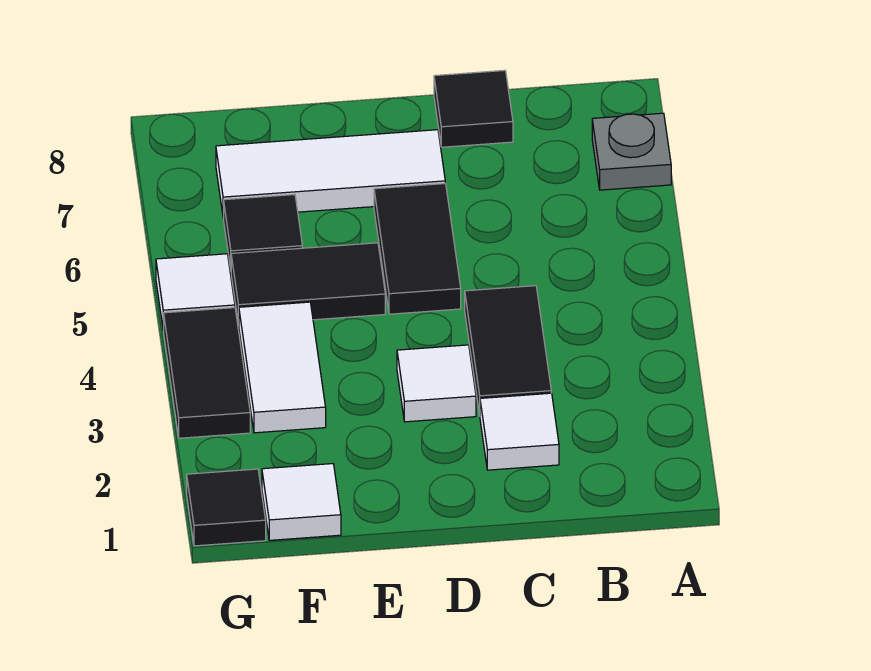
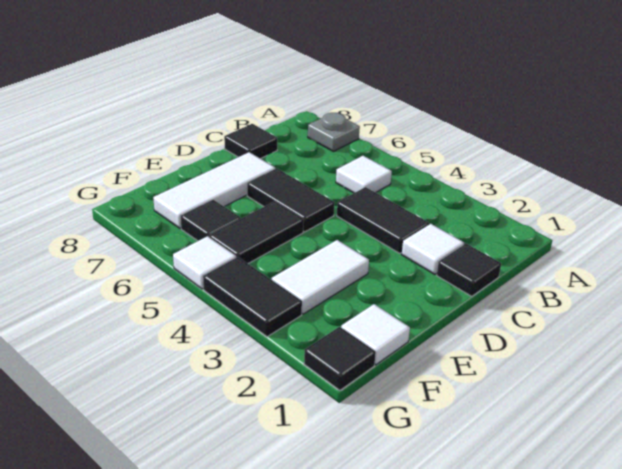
none -> black 1x1 tile [437,244,501,296]
white 1x1 tile [397,345,476,422] -> white 1x1 tile moved to [336,156,392,193]
white 1x2 tile [239,302,326,433] -> white 1x2 tile turned to [272,240,369,314]

